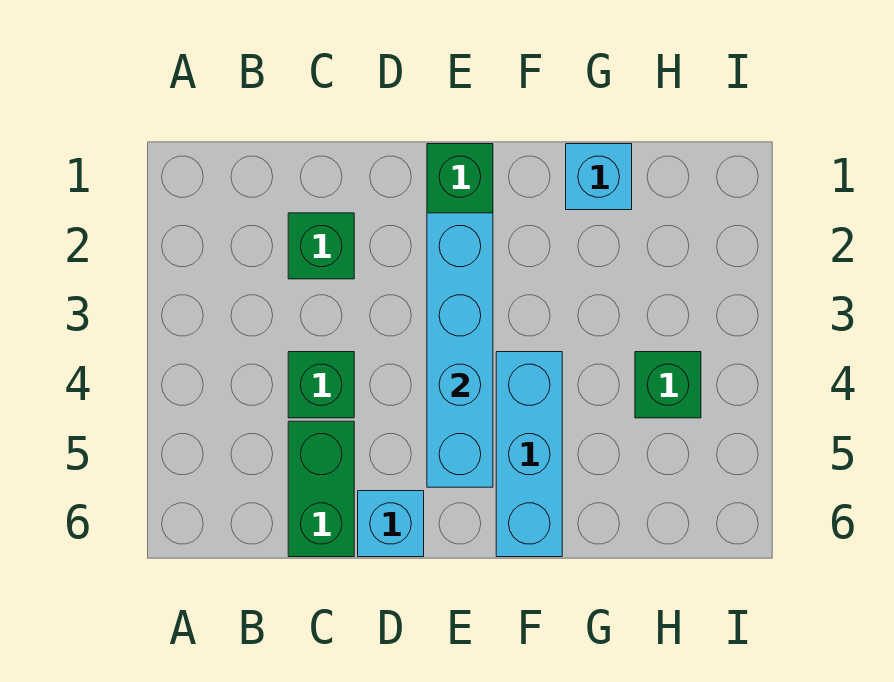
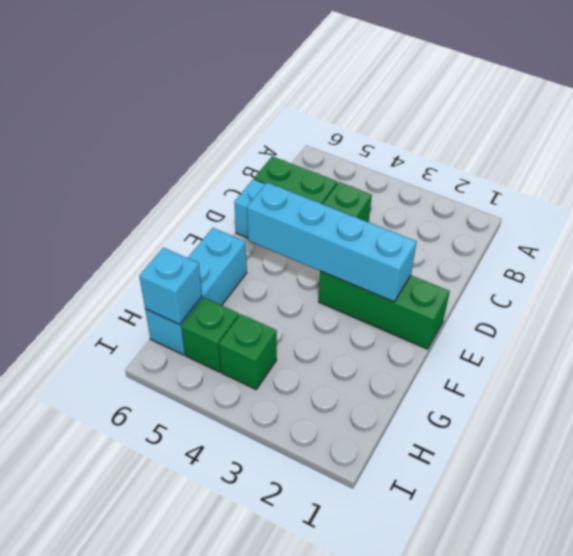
green 1x1 brick [288,213,354,279] -> green 1x1 brick moved to [182,298,239,372]
cyan 1x3 brick [496,352,562,557] -> cyan 1x3 brick turned to [145,228,247,355]
cyan 1x1 brick [566,144,632,210] -> cyan 1x1 brick moved to [139,248,202,325]

